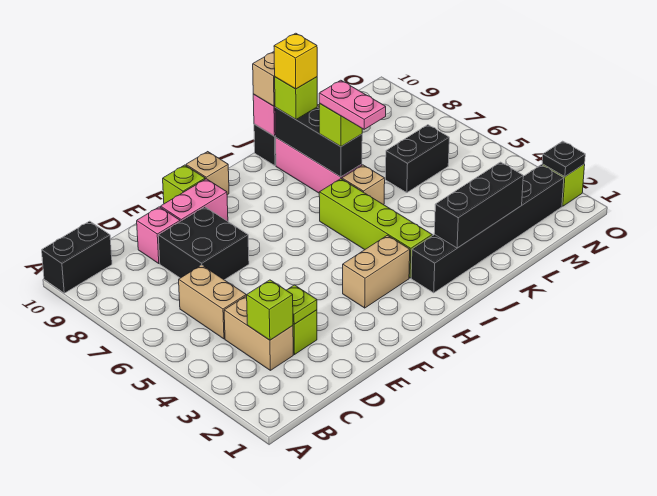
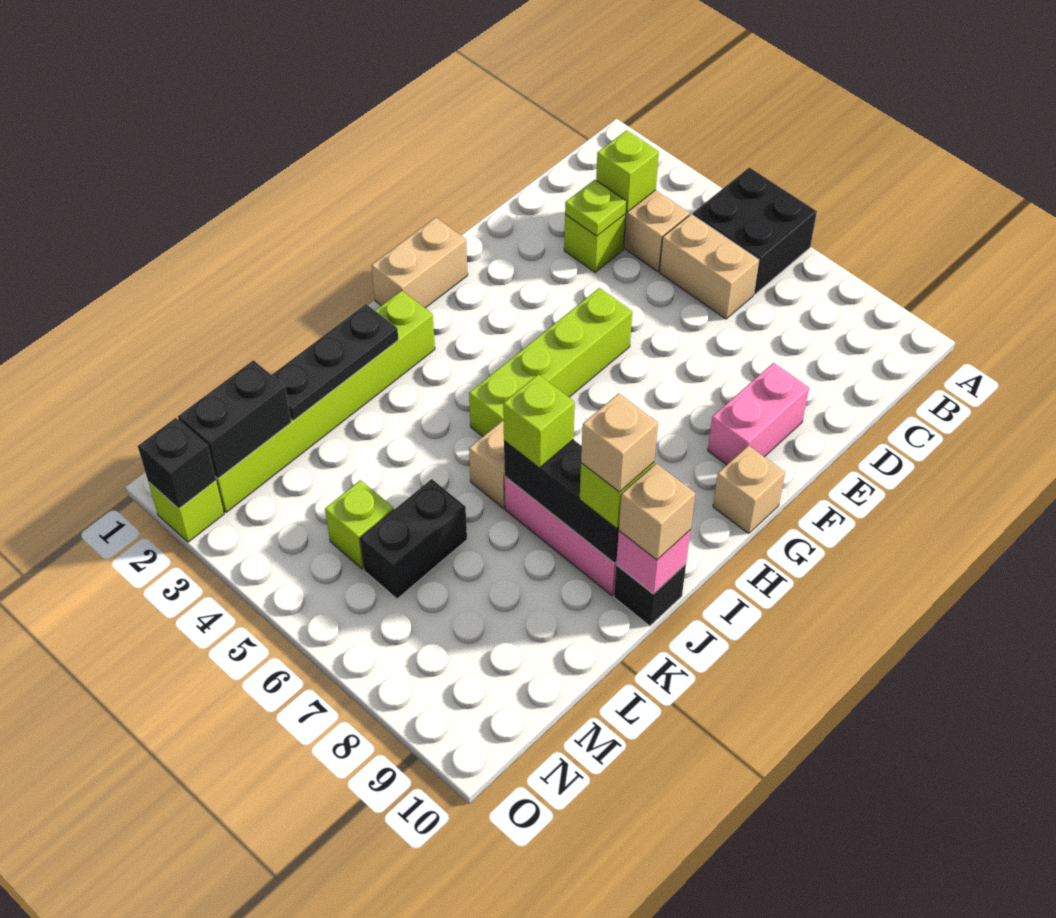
black 1x2 brick [42,221,112,293] -> black 1x2 brick moved to [178,360,291,479]
black 2x2 brick [158,207,249,280] -> black 2x2 brick moved to [692,167,817,294]
pink 1x1 brick [137,207,180,264] -> none
lime 1x1 brick [163,165,205,204] -> lime 1x1 brick moved to [325,480,394,569]
tan 1x2 brick [343,235,410,308] -> tan 1x2 brick moved to [371,218,468,308]
black 1x6 brick [411,165,564,293] -> lime 1x6 brick [215,291,435,512]
lime 1x4 brick [319,179,432,278] -> lime 1x4 brick turned to [469,288,632,437]
black 1x3 brick [434,162,523,248] -> black 1x3 plate [272,304,398,421]
pink 1x2 plate [319,80,386,129] -> none
yellow 1x1 brick [274,33,317,89] -> tan 1x1 brick [581,394,658,492]
black 1x1 plate [542,141,585,177] -> black 1x1 brick [138,418,216,509]

